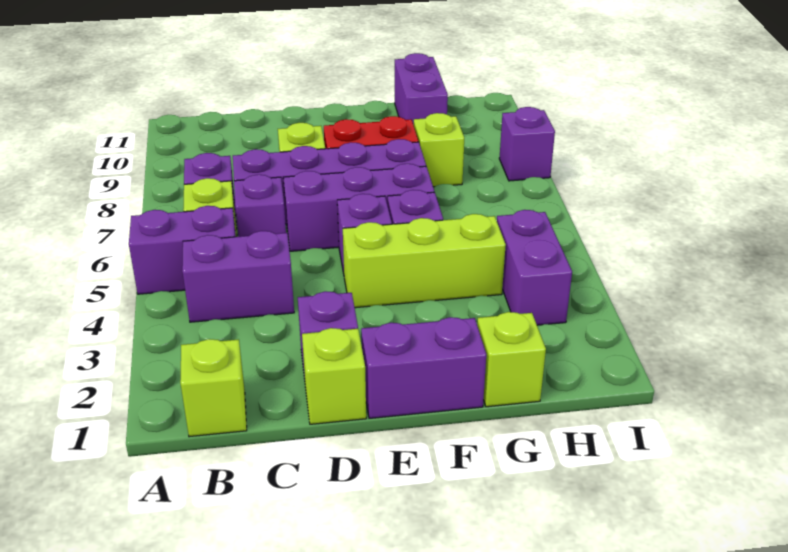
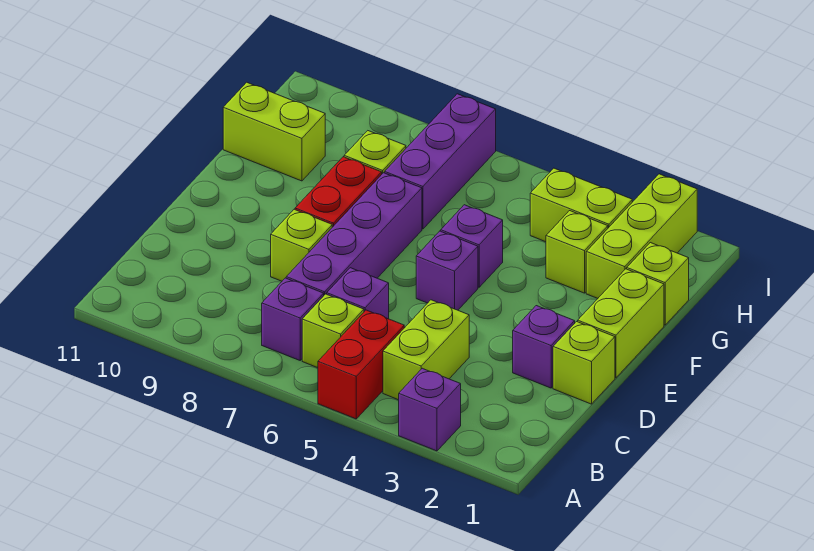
purple 1x2 brick [129,206,236,294] -> red 1x2 brick [318,310,404,419]
lime 1x1 brick [180,339,247,437] -> lime 1x1 brick moved to [546,211,608,293]
purple 1x2 brick [182,231,294,322] -> lime 1x2 brick [383,300,469,400]
purple 1x3 brick [283,164,434,251] -> purple 1x3 brick moved to [385,94,496,229]
purple 1x2 brick [361,317,486,418] -> lime 1x2 brick [578,269,664,378]
lime 1x3 brick [343,214,506,308] -> lime 1x3 brick moved to [586,174,697,298]
purple 1x2 brick [395,53,448,125] -> lime 1x2 brick [223,82,325,181]
purple 1x2 brick [497,210,572,325] -> lime 1x2 brick [530,168,632,242]
purple 1x1 brick [499,107,555,181] -> purple 1x1 brick moved to [399,368,461,451]

